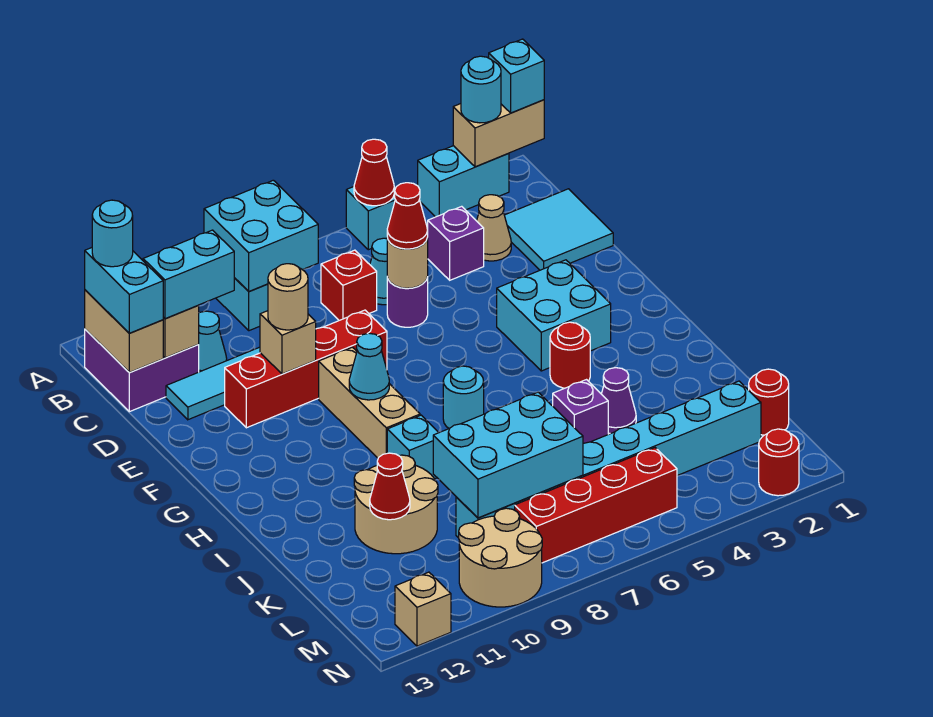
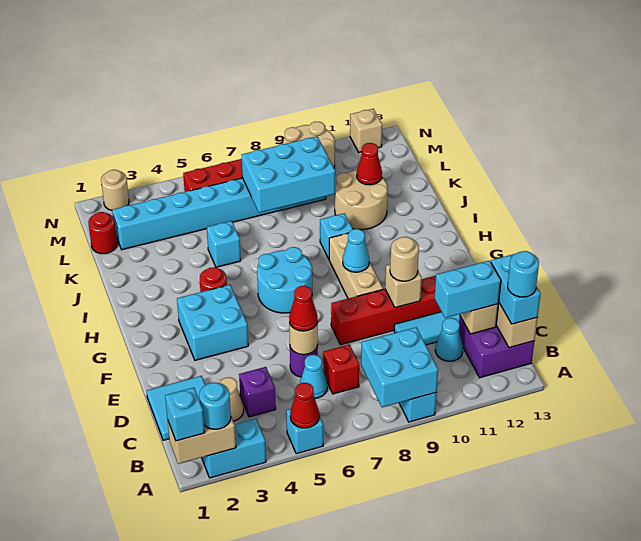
cyan 1x1 round brick [443,366,484,429] -> cyan 2x2 round brick [257,247,312,313]
purple 1x1 cone [602,368,636,434] -> none
purple 1x1 brick [553,380,608,444] -> cyan 1x1 brick [207,221,241,267]
red 1x1 round brick [759,429,799,496] -> tan 1x1 round brick [101,170,129,211]

